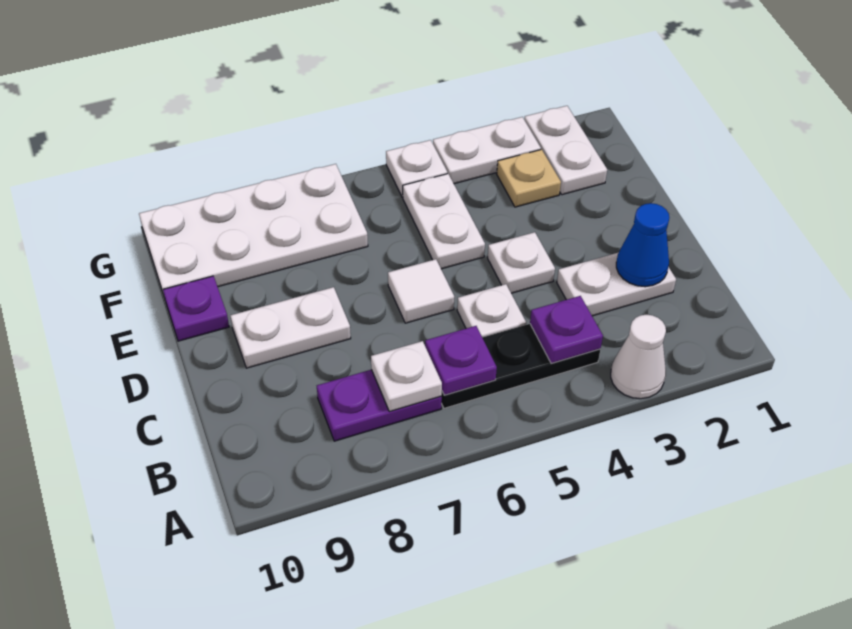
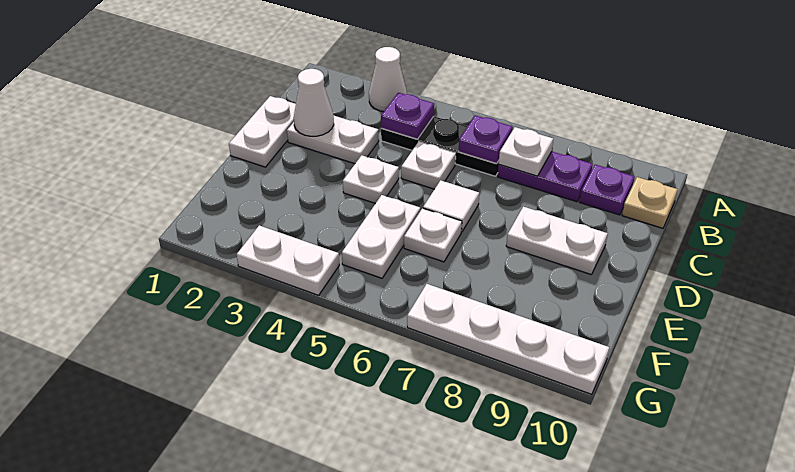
blue 1x1 cone [616,203,669,287] -> white 1x1 cone [294,69,334,136]
purple 1x1 plate [163,276,229,341] -> purple 1x1 plate moved to [580,165,635,215]
white 1x2 plate [524,106,607,195] -> white 1x2 plate moved to [229,96,296,167]
tan 1x1 plate [497,149,561,207] -> tan 1x1 plate moved to [622,177,678,228]
white 2x4 plate [139,164,368,298] -> white 1x4 plate [407,284,609,394]
white 1x1 plate [386,140,447,197] -> white 1x1 plate moved to [404,208,462,262]

